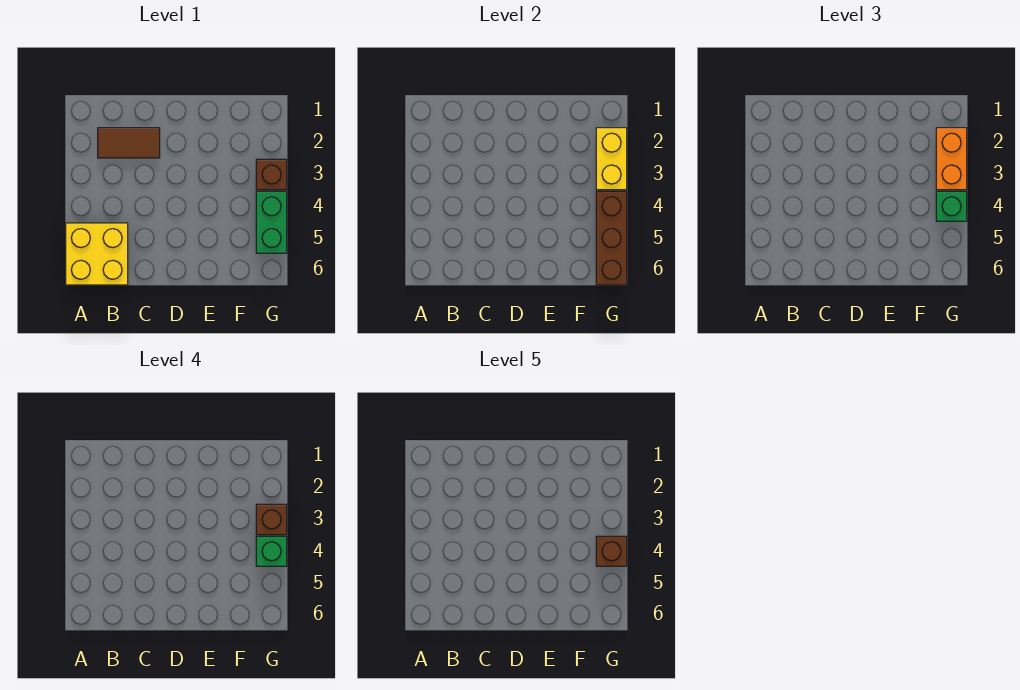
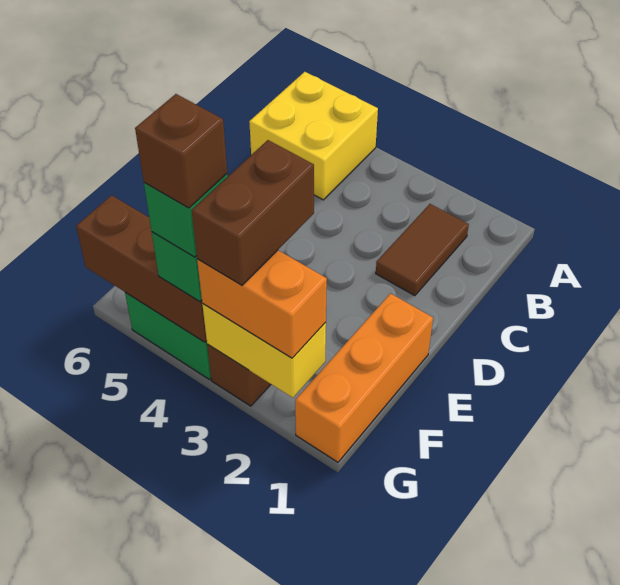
none -> orange 1x3 brick [295,293,433,462]
brown 1x1 brick [256,504,287,535] -> brown 1x2 brick [191,140,314,285]

